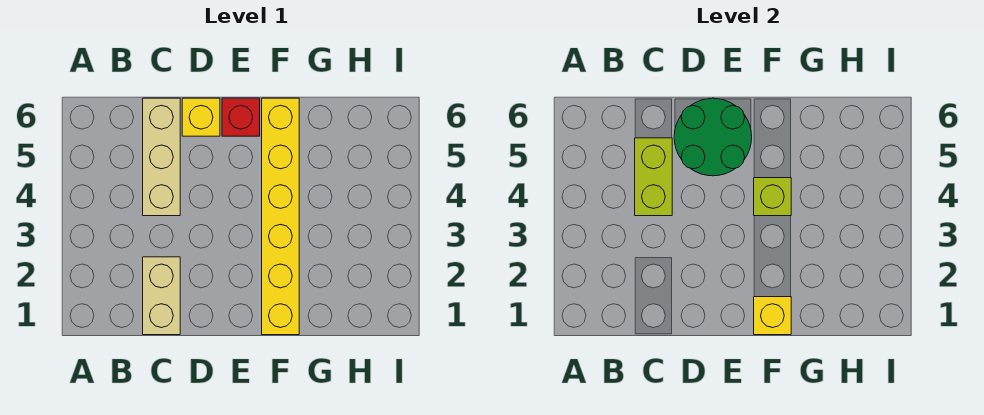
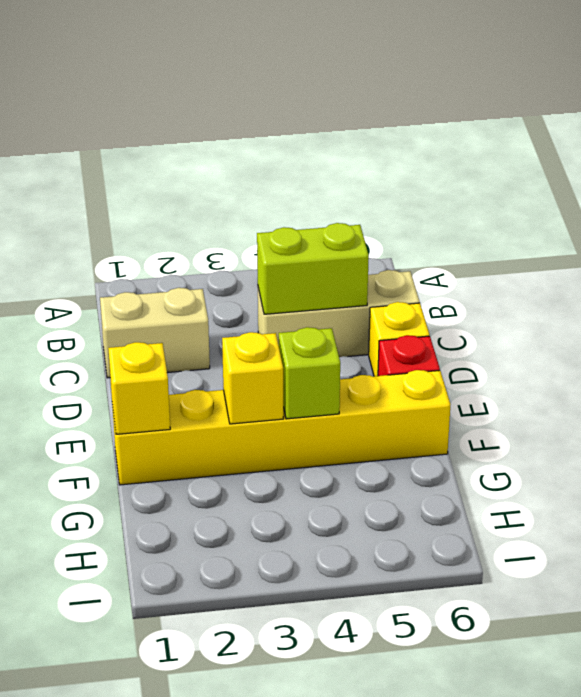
green 2x2 round brick [674,98,752,176] -> none
none -> yellow 1x1 brick [222,332,283,424]

